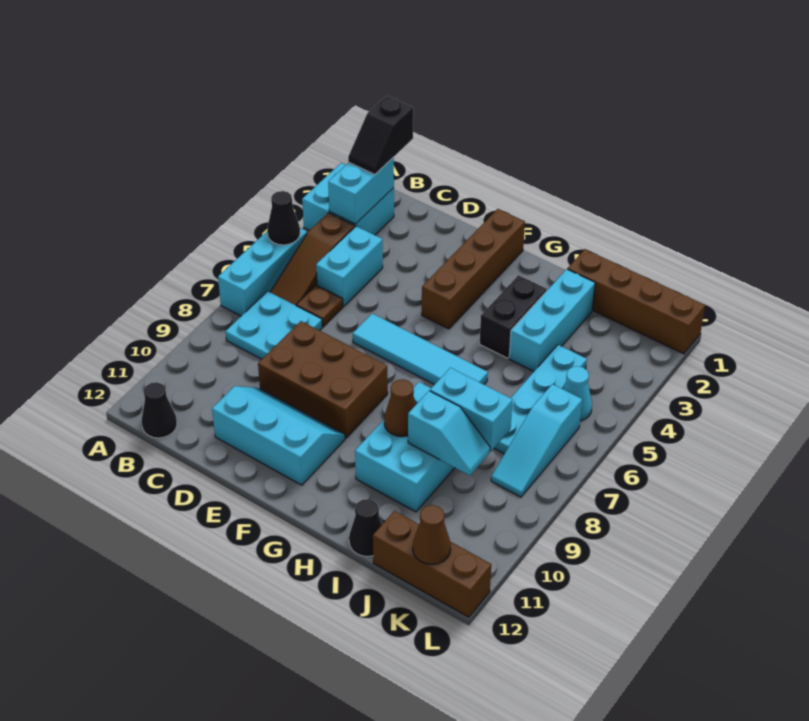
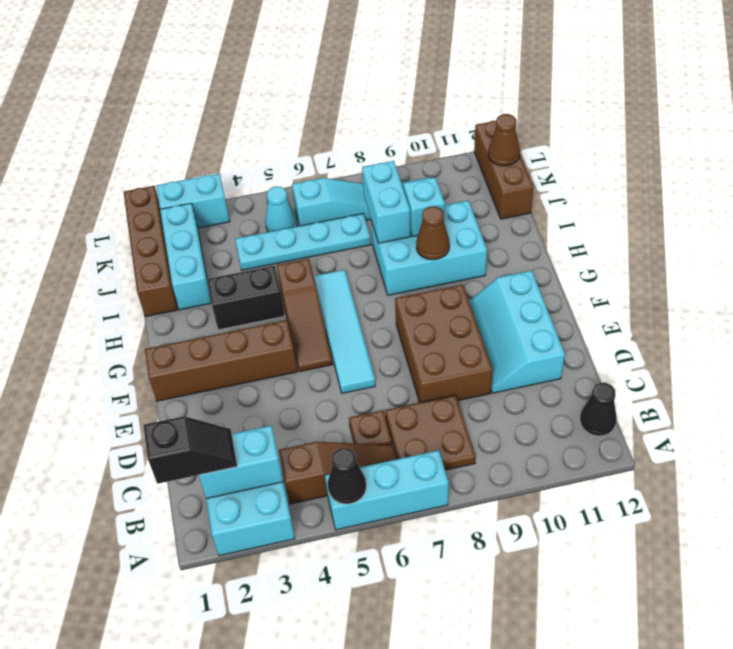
cyan 2x2 plate [225,291,322,359] -> brown 2x2 plate [385,395,476,470]
cyan 1x2 brick [316,226,383,306] -> cyan 1x2 brick moved to [156,173,230,228]
none -> brown 1x3 slope [277,259,333,372]
cyan 1x3 brick [509,269,595,371] -> cyan 1x3 brick turned to [160,203,211,310]
black 1x1 cone [349,499,382,557] -> none

